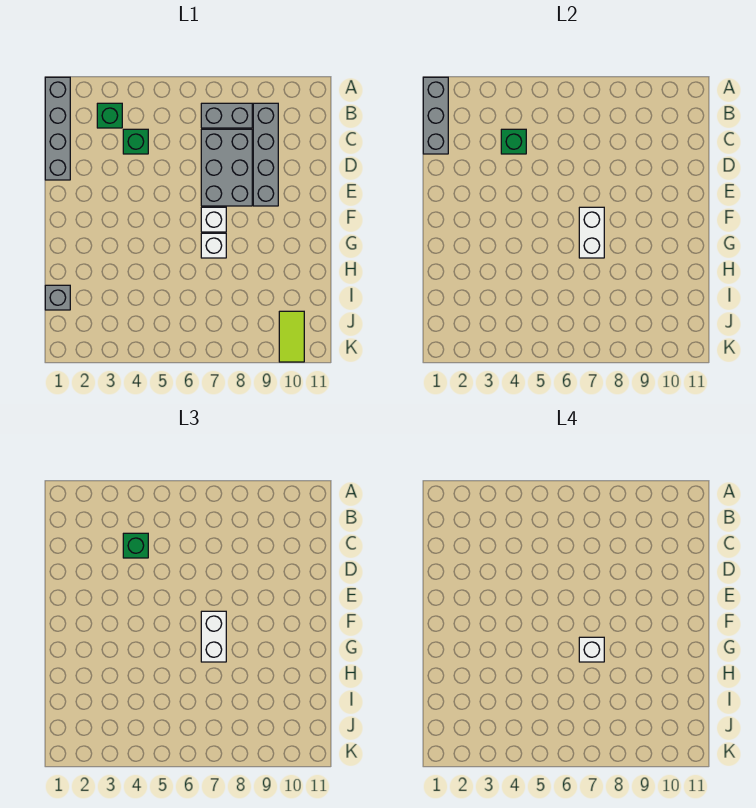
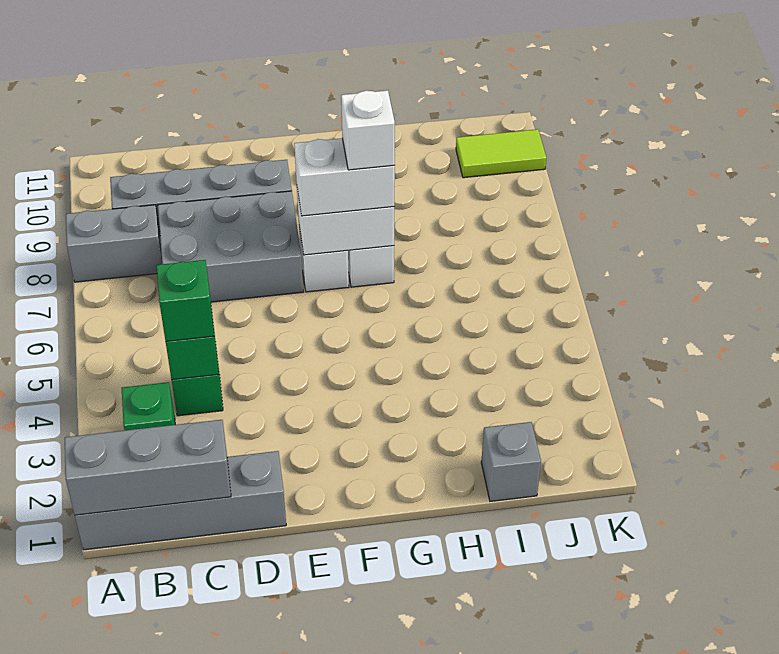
grey 1x2 brick [201,103,252,128] -> grey 1x2 brick turned to [66,205,162,282]

